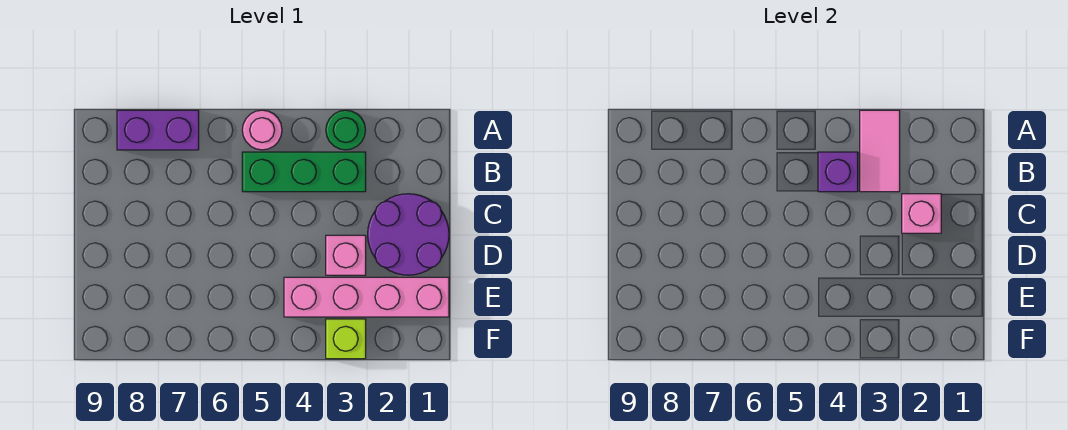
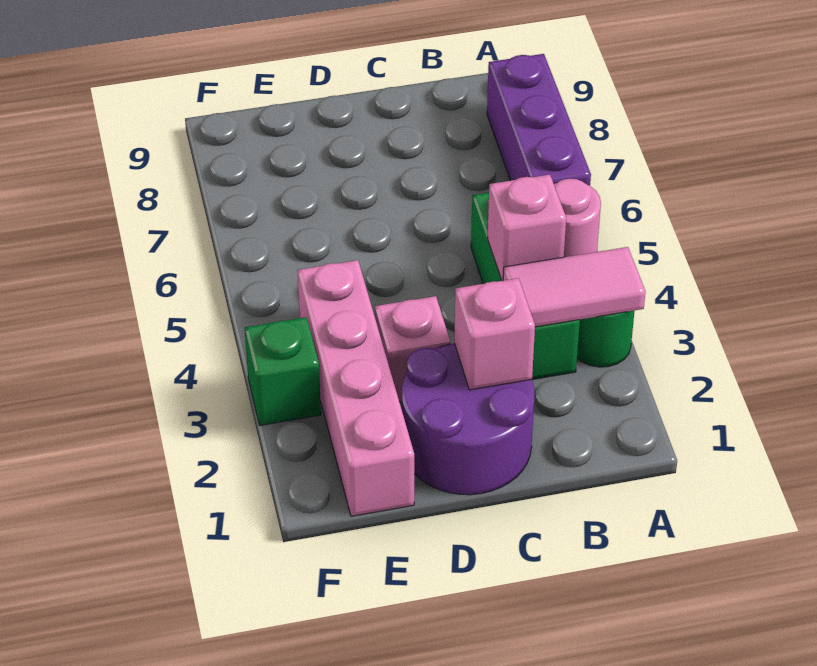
purple 1x2 brick [117,110,199,150] -> purple 1x3 brick [487,54,591,186]
purple 1x1 brick [818,152,858,192] -> pink 1x1 brick [488,175,566,281]
lime 1x1 brick [326,319,366,359] -> green 1x1 brick [245,317,321,425]

